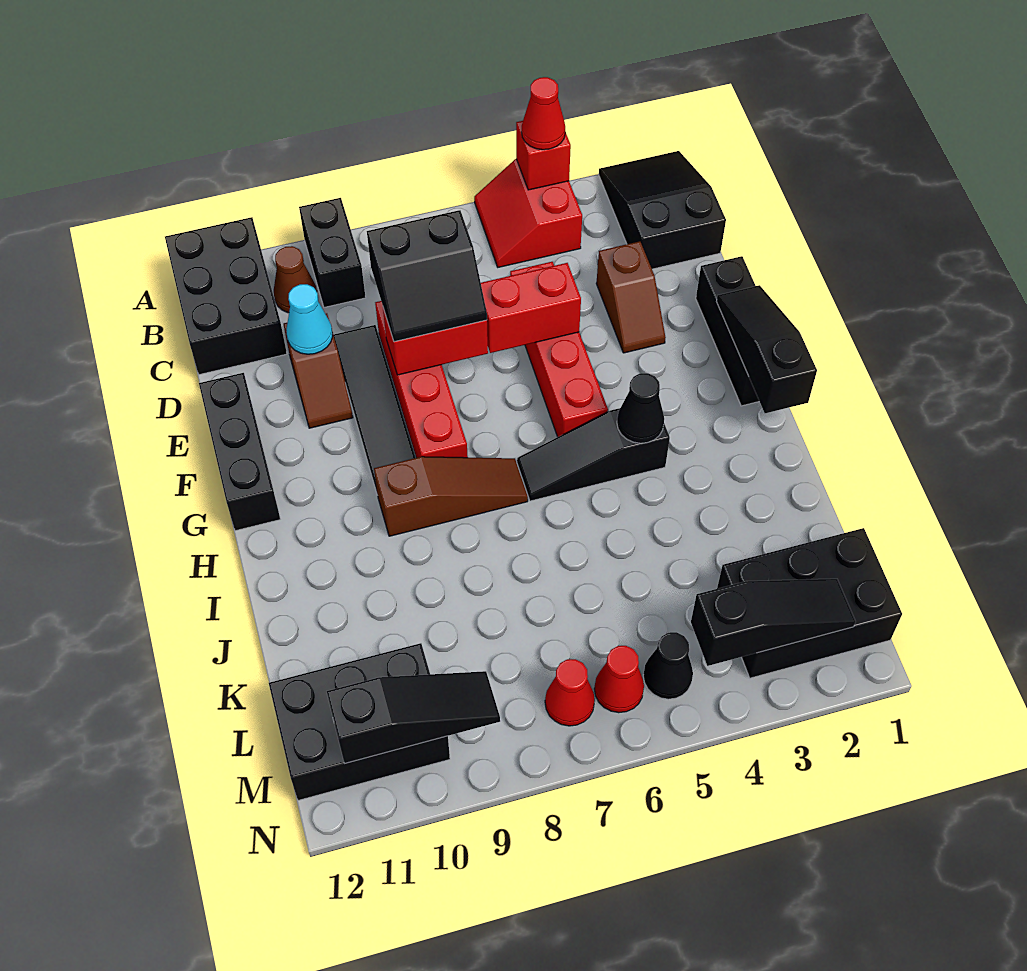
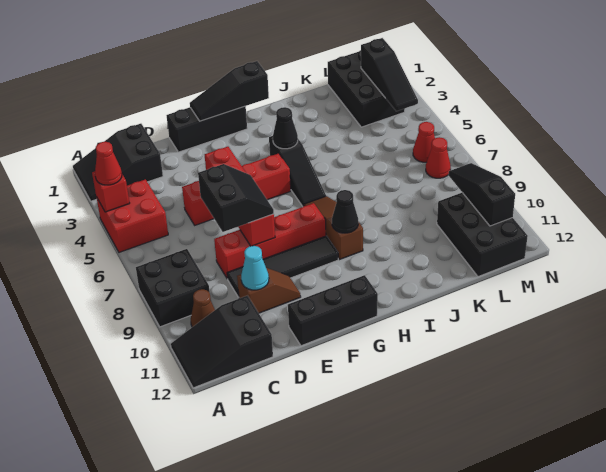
red 2x2 slope [474,159,582,267] -> red 2x2 brick [96,179,168,252]
black 1x2 brick [299,198,366,307] -> black 2x2 brick [136,249,210,327]
black 2x3 brick [165,217,287,375] -> black 2x3 slope [171,296,273,388]
brown 1x2 slope [596,241,666,353] -> none
black 1x3 slope [691,579,856,666] -> black 1x3 slope turned to [361,38,418,111]
black 1x1 cone [643,632,693,699] -> black 1x1 cone moved to [332,190,358,233]

